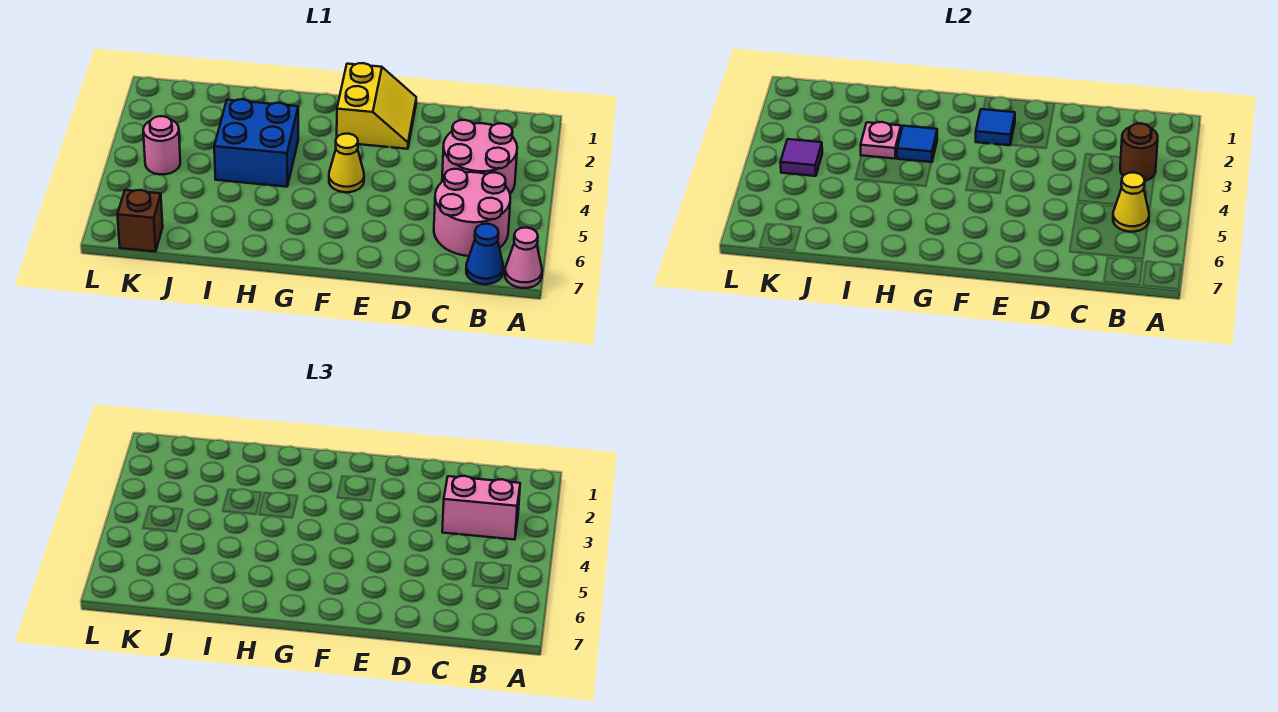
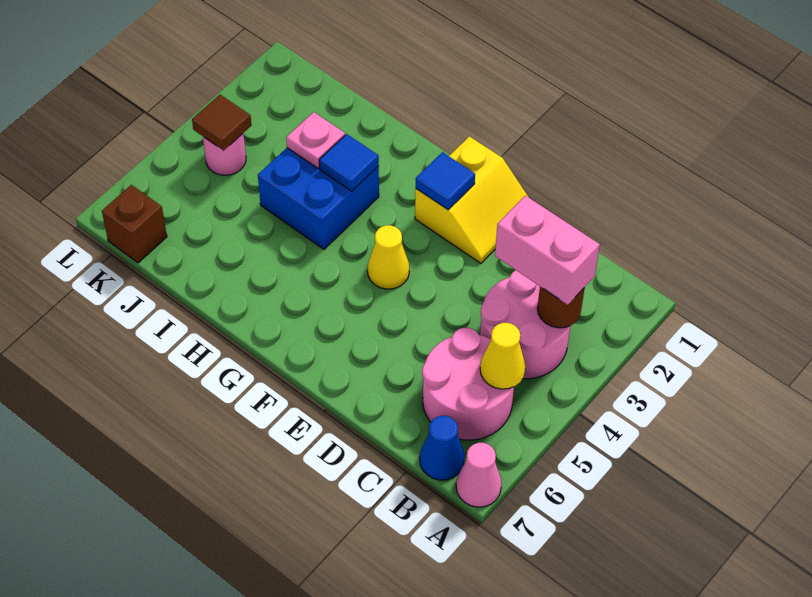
purple 1x1 tile [780,139,822,176] -> brown 1x1 tile [192,95,252,150]

